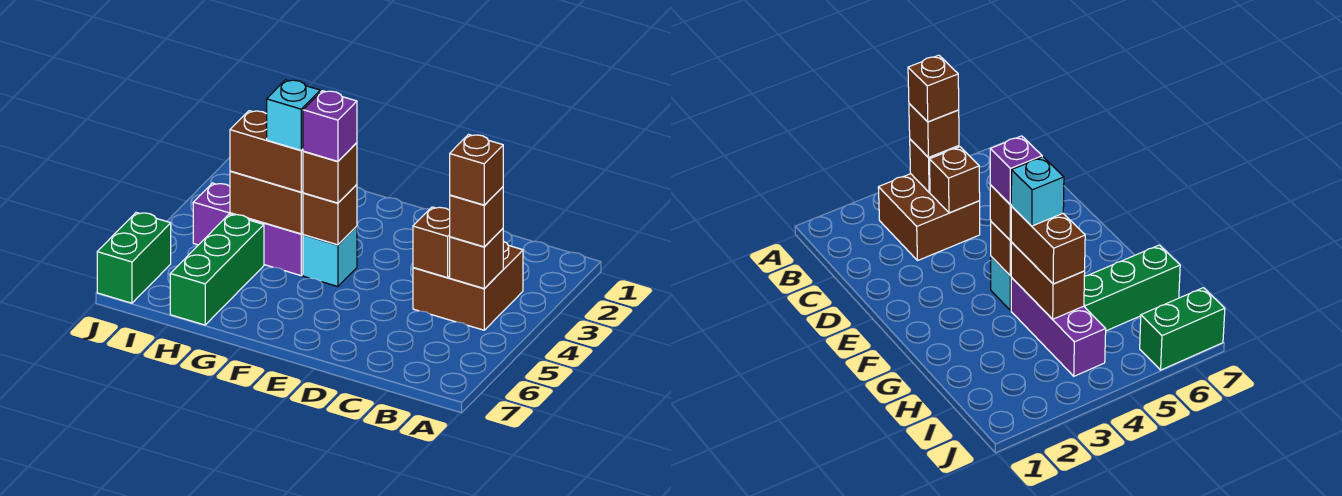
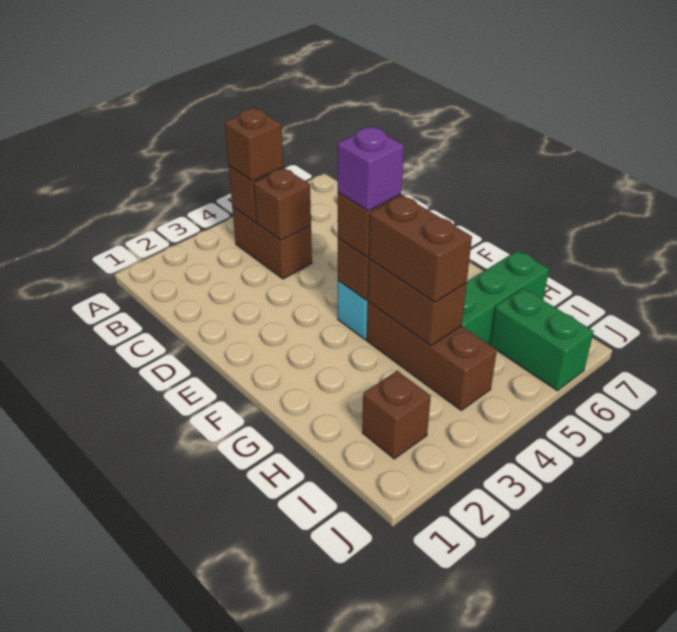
brown 2x2 brick [413,241,523,330] -> brown 1x2 brick [232,207,312,279]
brown 1x1 brick [450,134,503,205] -> brown 1x1 brick moved to [362,371,431,459]
purple 1x3 brick [193,183,303,275] -> brown 1x3 brick [367,302,497,410]
cyan 1x1 brick [267,80,320,150] -> none
green 1x2 brick [97,212,171,303] -> green 1x2 brick turned to [490,288,594,391]

